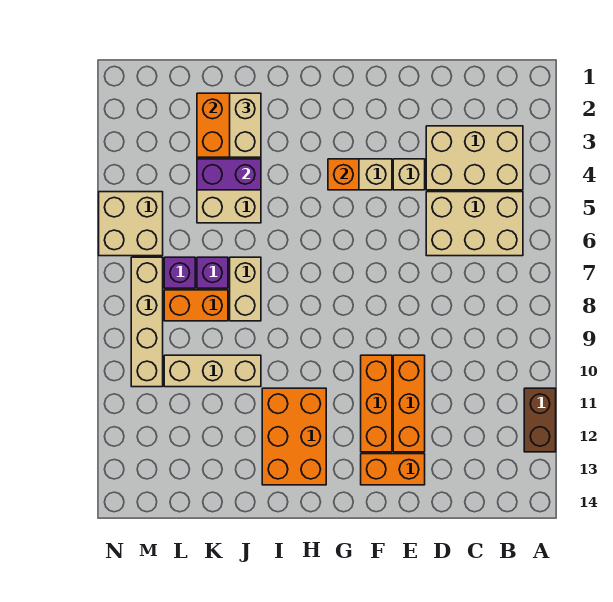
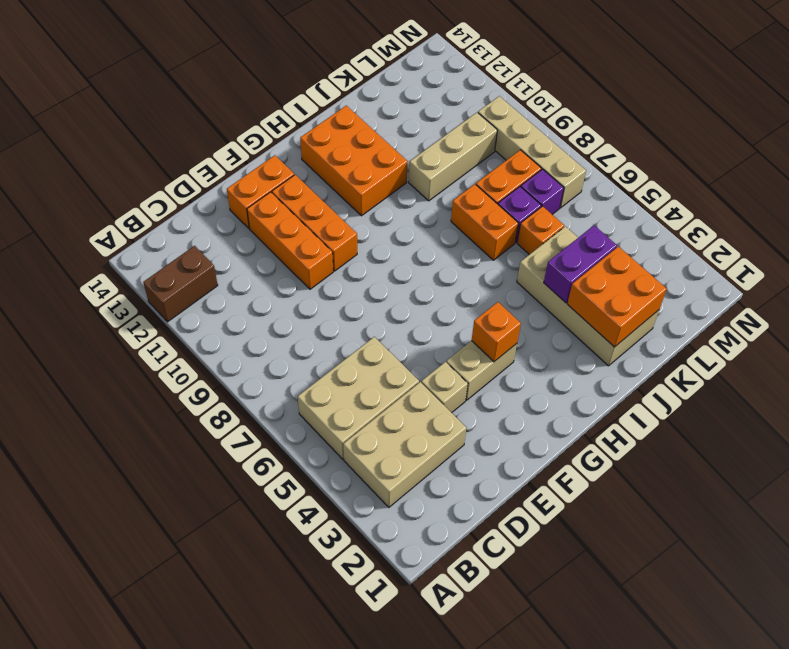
brown 1x2 brick [524,388,556,452] -> brown 1x2 brick turned to [143,246,218,322]
tan 1x2 brick [230,93,261,157] -> none
tan 1x2 brick [230,257,261,321] -> orange 1x2 brick [451,184,518,260]
none -> orange 1x1 brick [517,206,564,255]
tan 2x2 brick [99,192,163,256] -> none

